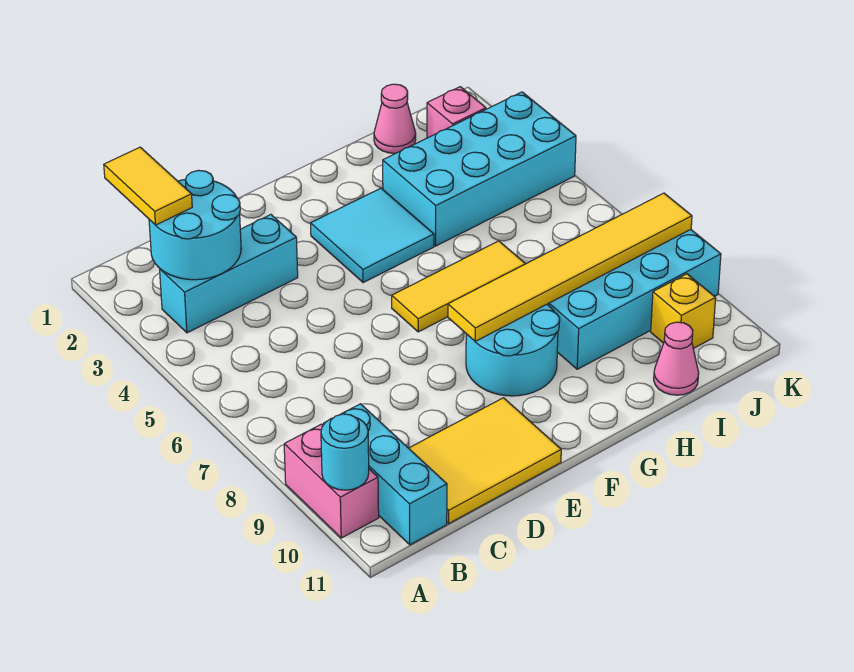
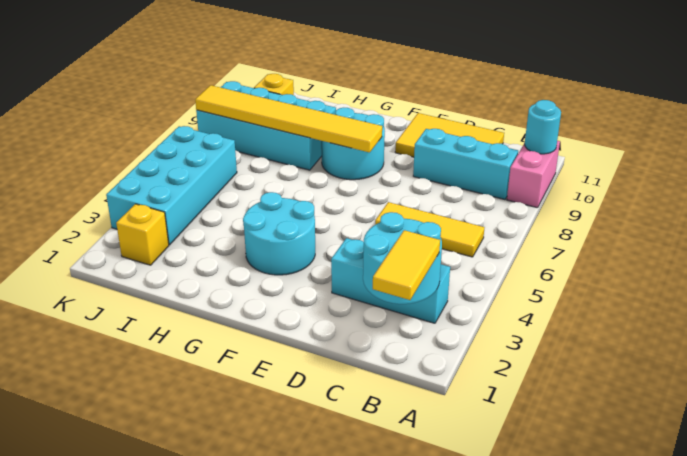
cyan 1x3 brick [324,404,447,545] -> cyan 1x3 brick turned to [413,129,518,199]
cyan 2x2 tile [311,188,434,283] -> cyan 2x2 round brick [243,192,315,275]
yellow 1x3 tile [392,241,525,332] -> yellow 1x3 tile moved to [375,202,484,257]
cyan 2x4 brick [383,92,576,246] -> cyan 2x4 brick turned to [106,126,237,245]
pink 1x1 cone [374,84,416,153] -> none
pink 1x1 cone [654,322,699,395] -> none
pink 1x1 brick [427,87,486,138] -> yellow 1x1 brick [116,204,169,265]

